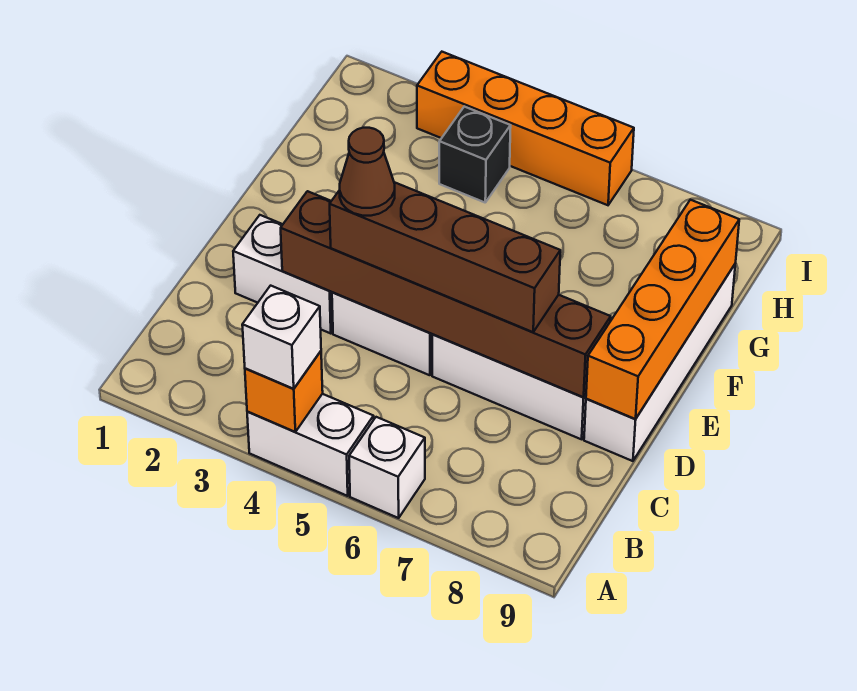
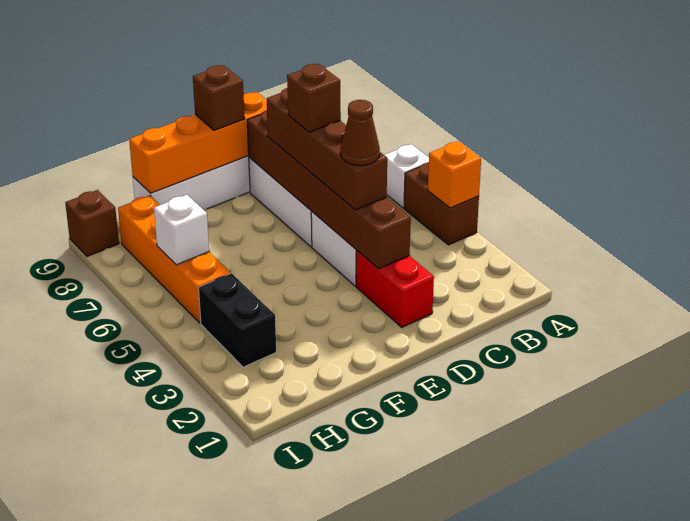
white 1x2 brick [247,394,374,496] -> brown 1x2 brick [404,163,479,245]
white 1x1 brick [242,286,321,389] -> white 1x1 brick moved to [154,195,209,265]
white 1x2 brick [233,215,333,333] -> red 1x2 brick [356,250,434,327]
none -> brown 1x1 brick [287,64,341,132]
none -> brown 1x1 brick [193,65,245,130]
black 1x1 brick [439,107,511,202] -> black 1x2 brick [198,273,276,367]
orange 1x4 brick [417,52,634,205] -> orange 1x4 brick moved to [118,195,231,323]
none -> brown 1x1 brick [65,190,119,256]

